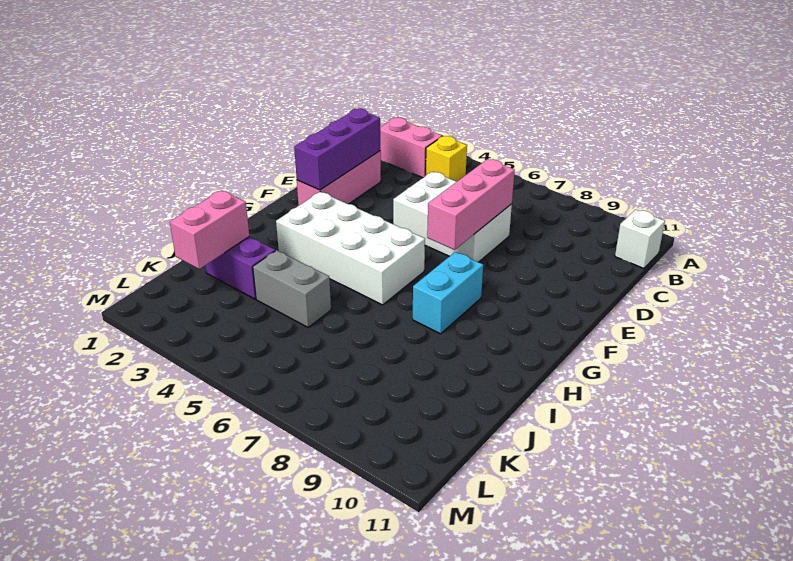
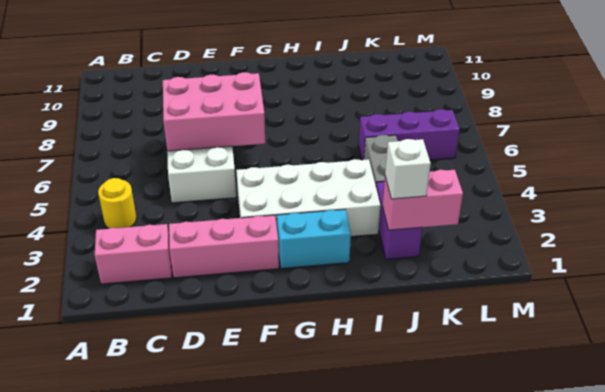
pink 1x2 brick [380,117,442,178] -> pink 1x2 brick turned to [95,224,172,284]
yellow 1x1 brick [426,136,467,181] -> yellow 1x1 round brick [98,178,136,228]
white 1x1 brick [615,209,665,268] -> white 1x1 brick moved to [385,139,431,199]
purple 1x3 brick [294,108,380,190] -> purple 1x3 brick moved to [359,109,460,160]
pink 1x3 brick [427,159,515,250] -> pink 2x3 brick [163,72,265,151]
white 2x4 brick [276,192,425,305] -> white 2x4 brick turned to [236,159,380,237]
cyan 1x2 brick [413,252,483,334] -> cyan 1x2 brick moved to [277,209,351,269]

